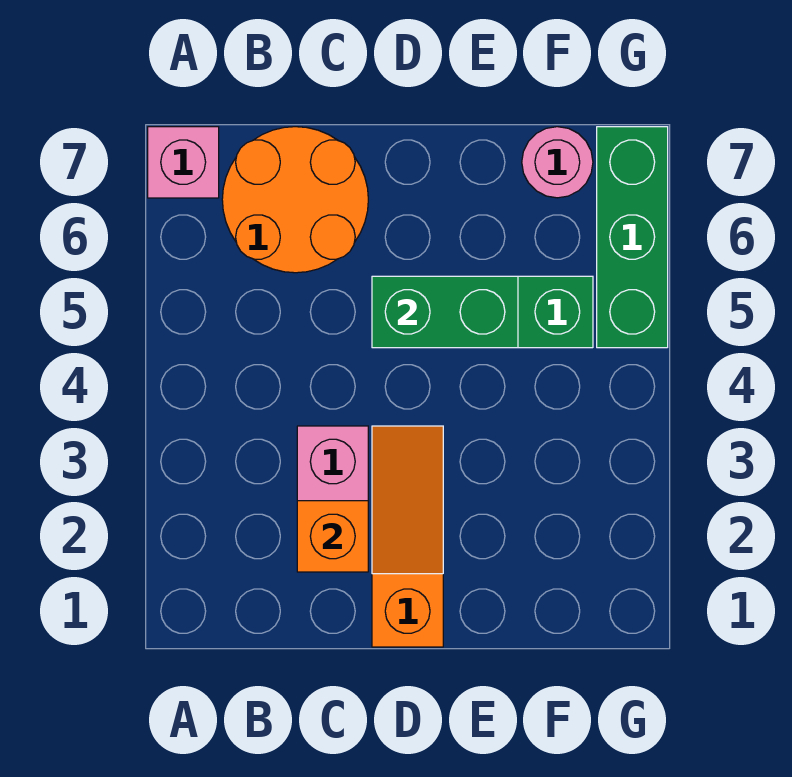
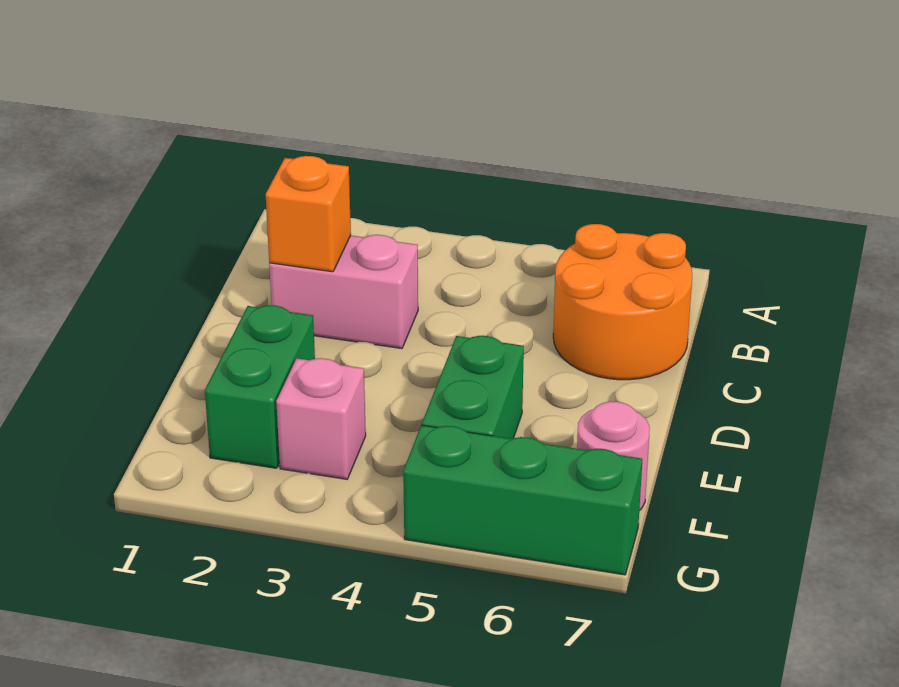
pink 1x1 brick [148,127,219,198] -> pink 1x1 brick moved to [276,358,366,479]
orange 1x3 slope [372,426,443,647] -> none
green 1x2 brick [372,276,518,348] -> green 1x2 brick moved to [205,305,315,468]

